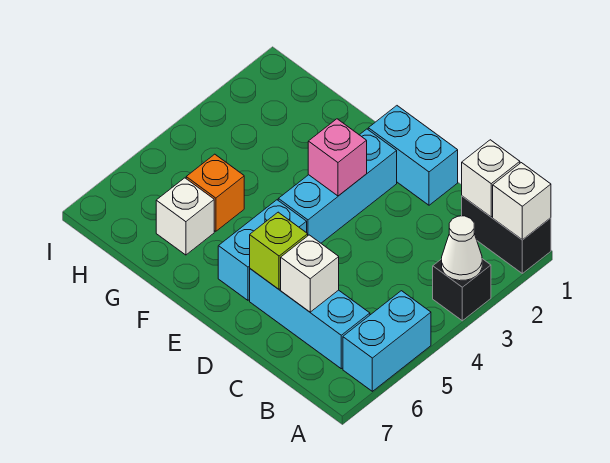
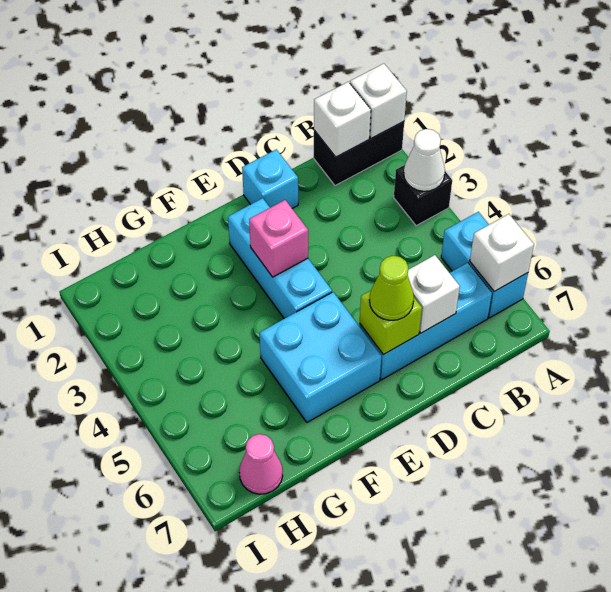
cyan 1x2 brick [368,106,458,205] -> cyan 1x1 brick [242,149,298,208]
none -> lime 1x1 cone [369,256,414,320]
cyan 1x2 brick [218,200,307,300] -> cyan 2x2 brick [260,292,381,422]
orange 1x1 brick [186,154,244,231] -> none
white 1x1 brick [156,178,214,255] -> white 1x1 brick moved to [470,214,534,291]
none -> pink 1x1 cone [239,434,283,494]

